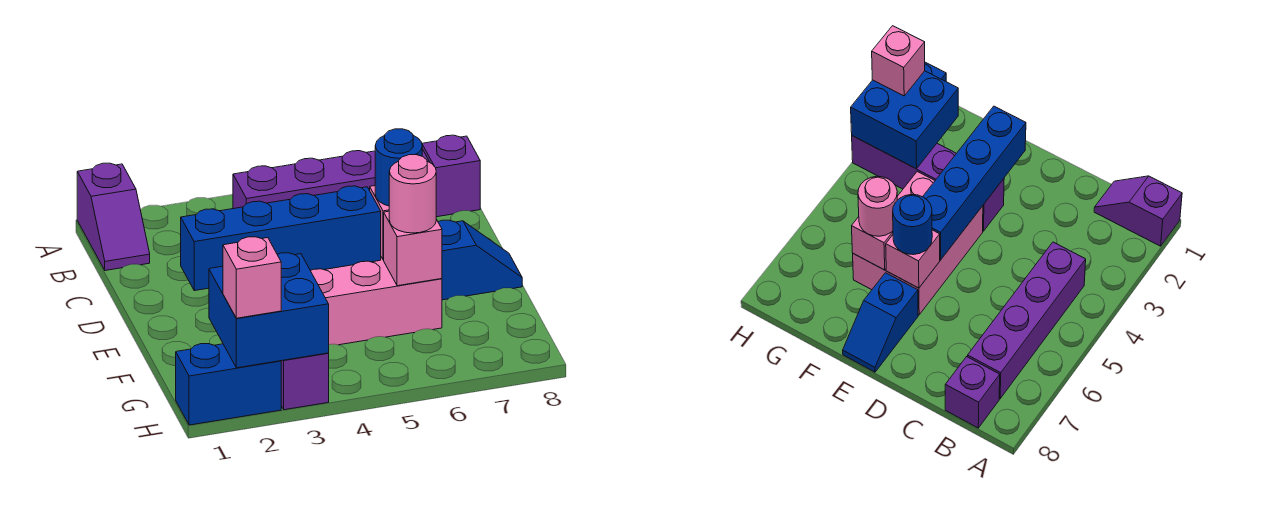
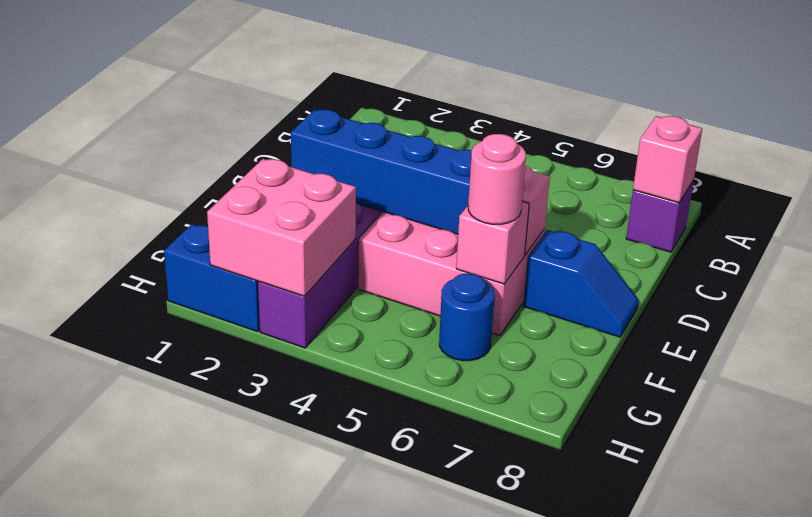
purple 1x2 slope [77,163,150,271] -> none
purple 1x4 brick [233,149,429,209] -> none
blue 1x1 round brick [375,129,422,206] -> blue 1x1 round brick moved to [439,273,495,361]
blue 2x2 brick [209,253,329,368] -> pink 2x2 brick [207,159,356,296]
pink 1x1 brick [223,237,281,318] -> pink 1x1 brick moved to [633,116,702,203]

